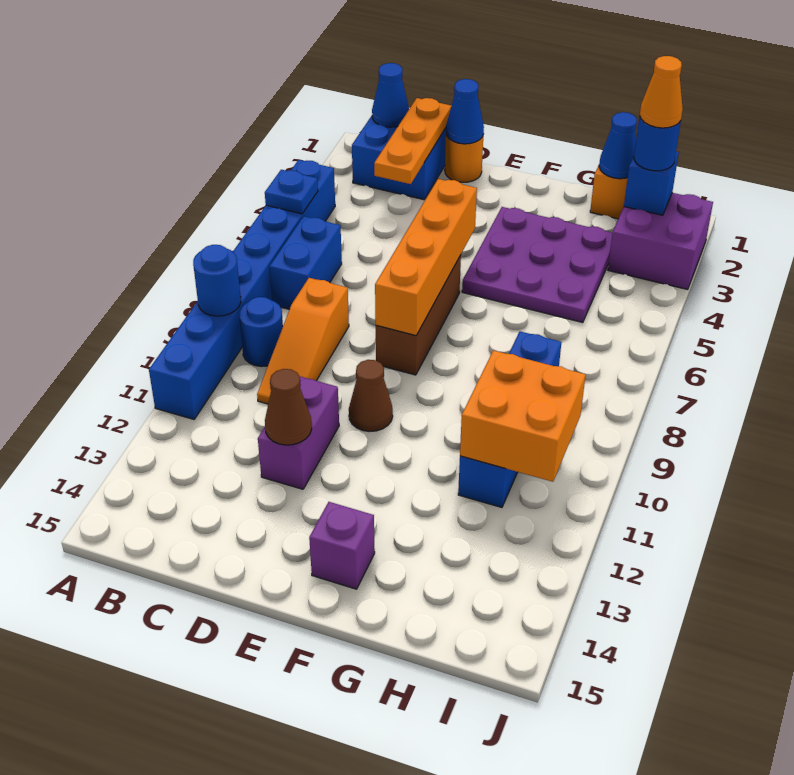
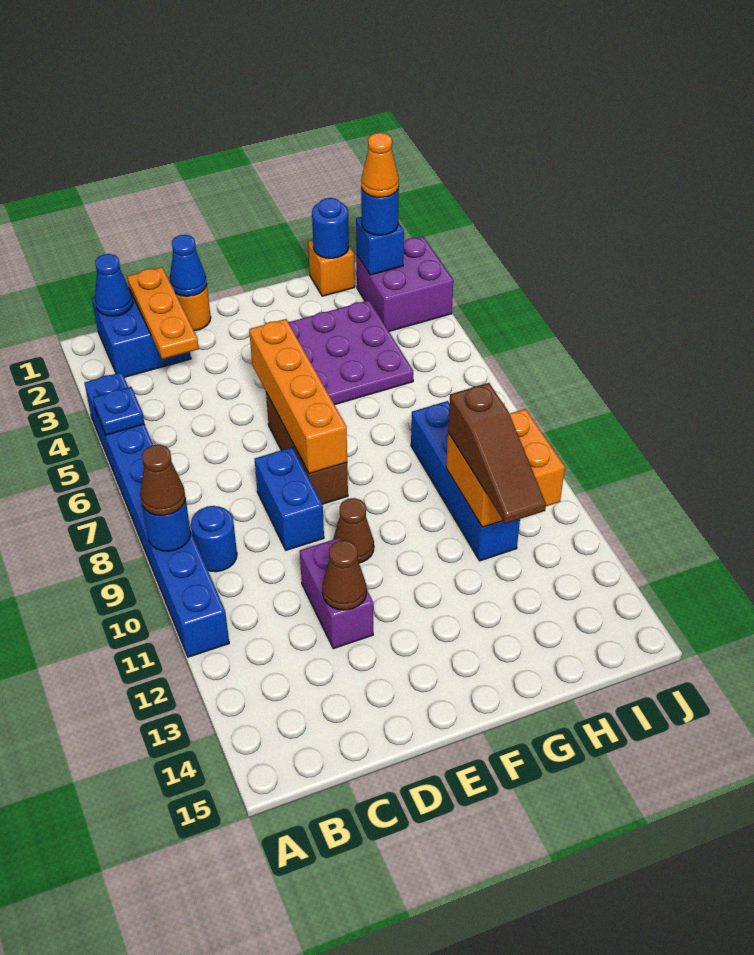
none -> brown 1x1 cone [140,445,186,516]
blue 1x2 brick [269,216,342,309] -> blue 1x2 brick moved to [255,447,324,550]
orange 1x3 slope [257,278,349,404] -> none
purple 1x1 brick [309,502,375,589] -> none
blue 1x1 cone [599,112,637,179] -> blue 1x1 round brick [312,198,349,258]
none -> brown 1x3 slope [448,383,546,524]

